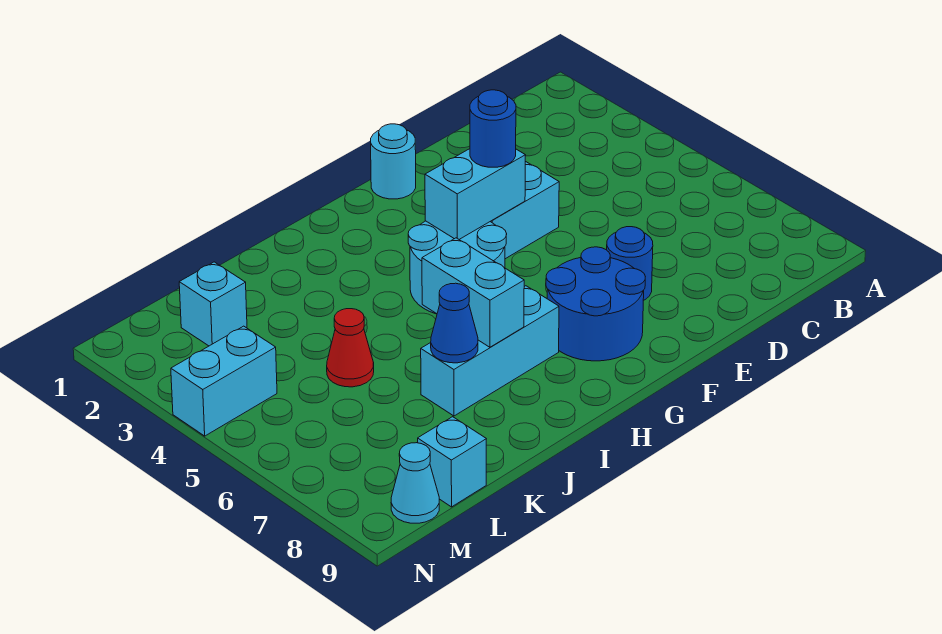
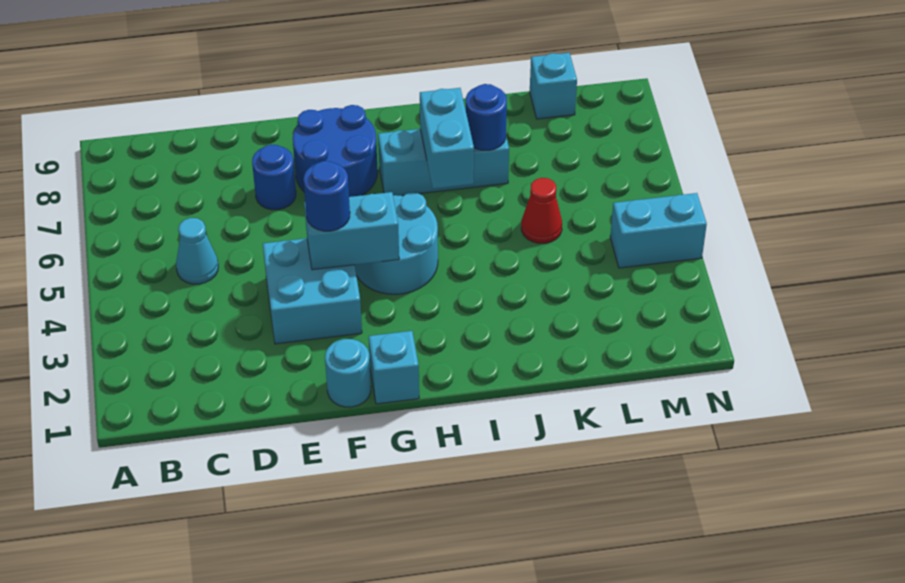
blue 1x1 cone [431,283,478,363] -> blue 1x1 round brick [466,84,507,150]
cyan 1x1 brick [179,262,247,346] -> cyan 1x1 brick moved to [369,331,419,404]
cyan 1x1 cone [391,443,439,523] -> cyan 1x1 cone moved to [176,218,218,284]

